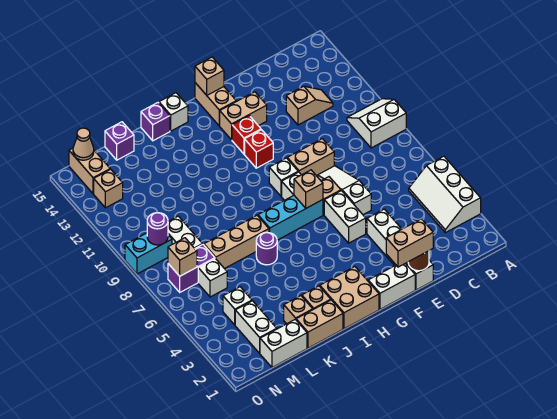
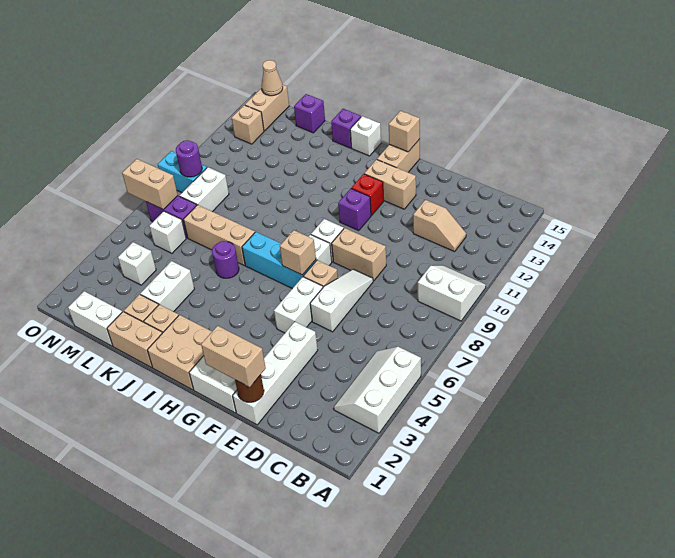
red 1x1 brick [245,130,273,168] -> purple 1x1 brick [338,189,371,231]
white 1x2 brick [235,301,277,353] -> white 1x2 brick moved to [140,261,194,312]
tan 1x1 brick [168,238,197,276] -> tan 1x2 brick [122,159,178,210]

